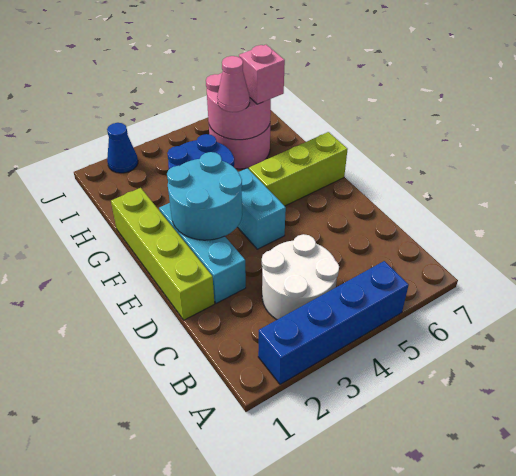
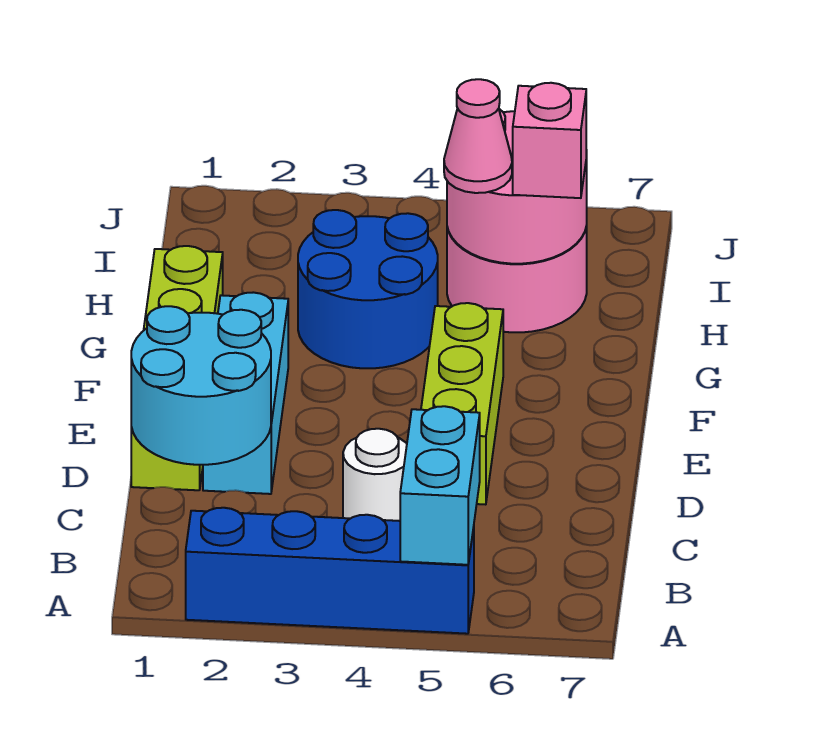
white 2x2 round brick [262,234,339,320] -> white 1x1 round brick [343,429,407,521]
cyan 2x2 round brick [167,152,242,240] -> cyan 2x2 round brick moved to [131,306,271,465]
cyan 1x2 brick [238,168,286,249] -> cyan 1x2 brick moved to [400,406,480,565]
lime 1x3 brick [249,132,348,206] -> lime 1x3 brick turned to [421,303,503,505]
blue 1x1 cone [107,123,138,173] -> none

